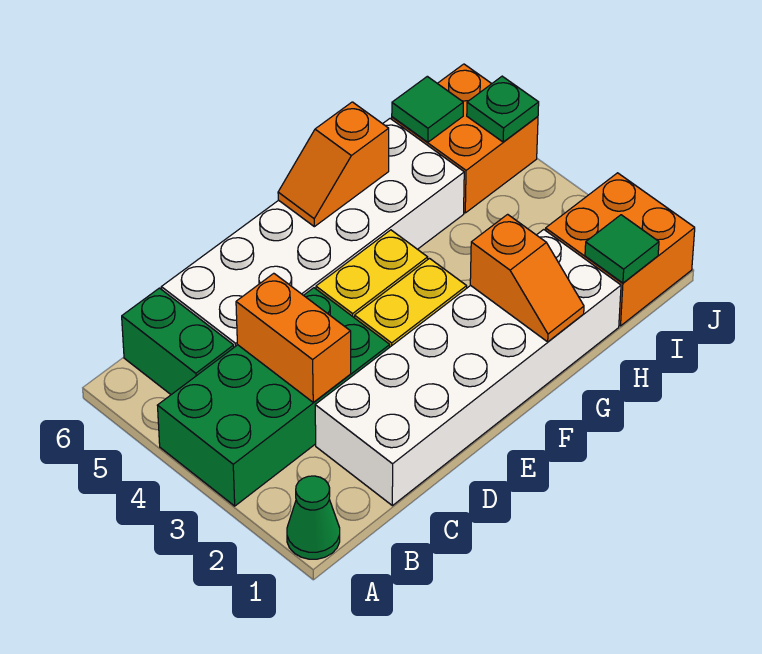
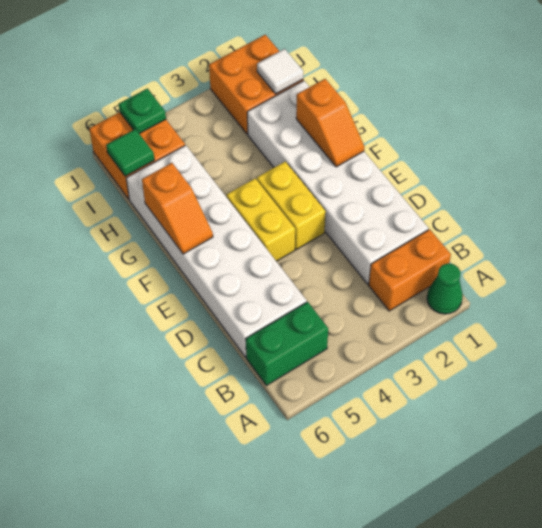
green 2x4 brick [157,288,390,506] -> none
orange 1x2 brick [236,273,351,403] -> orange 1x2 brick moved to [369,229,451,311]
orange 1x2 slope [470,214,584,342] -> orange 1x2 slope turned to [296,79,364,167]
green 1x1 tile [585,215,659,283] -> white 1x1 tile [257,49,303,94]

